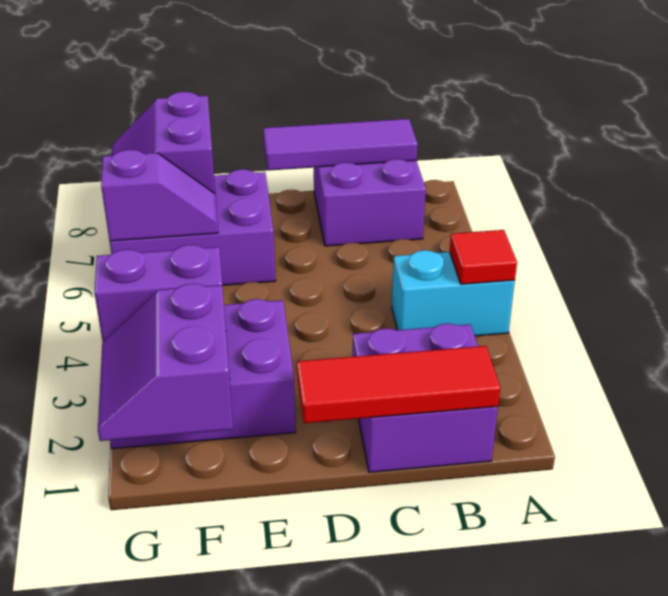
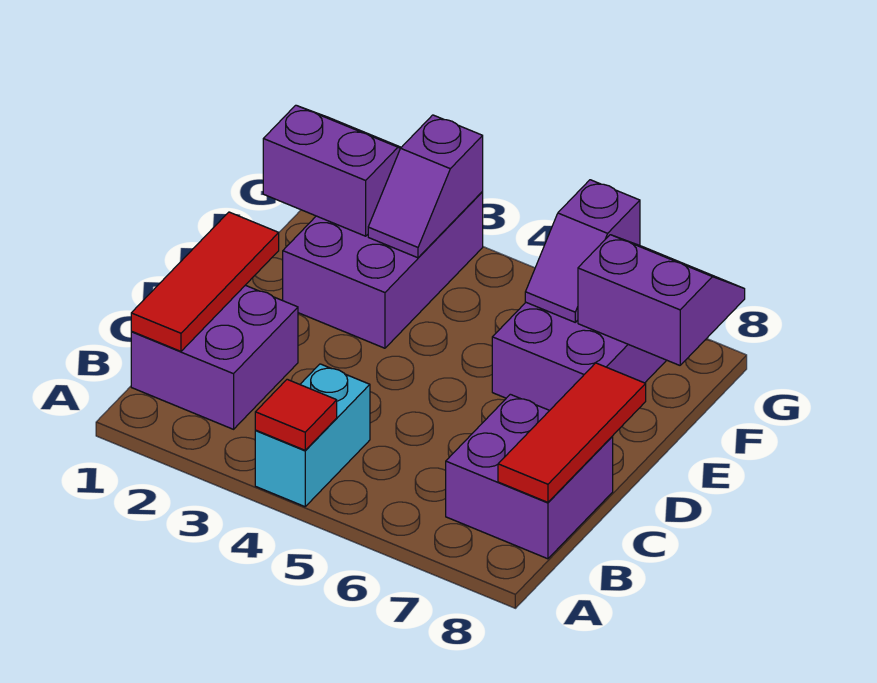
purple 1x3 tile [263,119,418,170] -> red 1x3 tile [498,363,646,502]
purple 1x2 brick [94,245,222,341] -> purple 1x2 slope [368,115,483,258]

